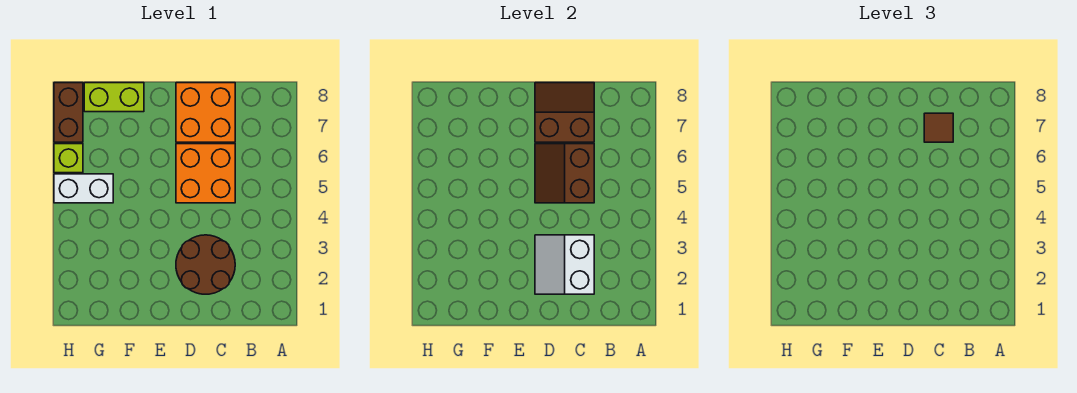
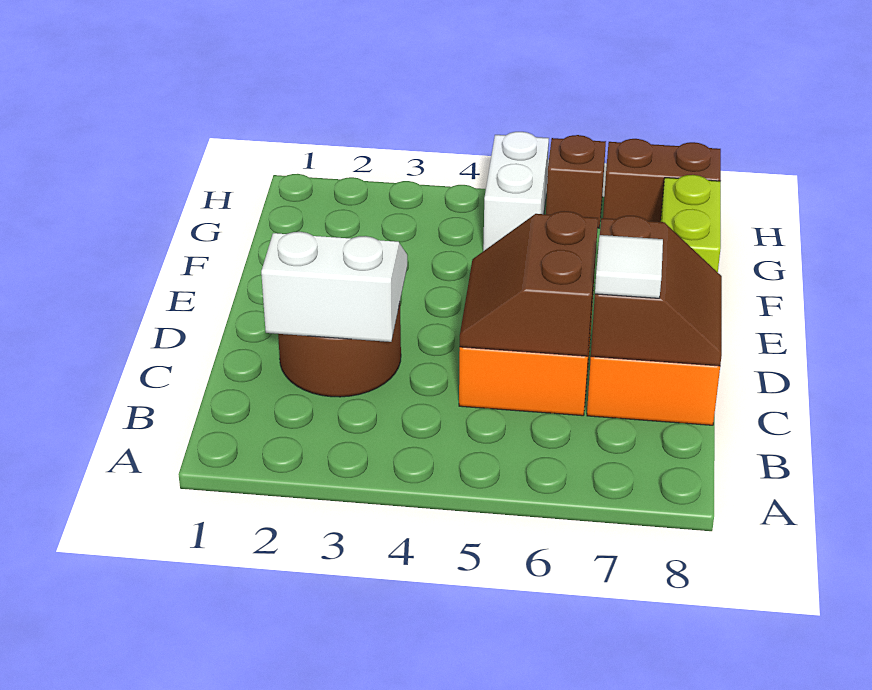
brown 2x2 slope [535,144,594,203] -> brown 2x2 slope turned to [460,211,598,356]
brown 1x1 tile [924,113,953,142] -> white 1x1 tile [595,235,663,298]
lime 1x1 brick [54,144,83,173] -> brown 1x1 brick [546,135,606,228]

